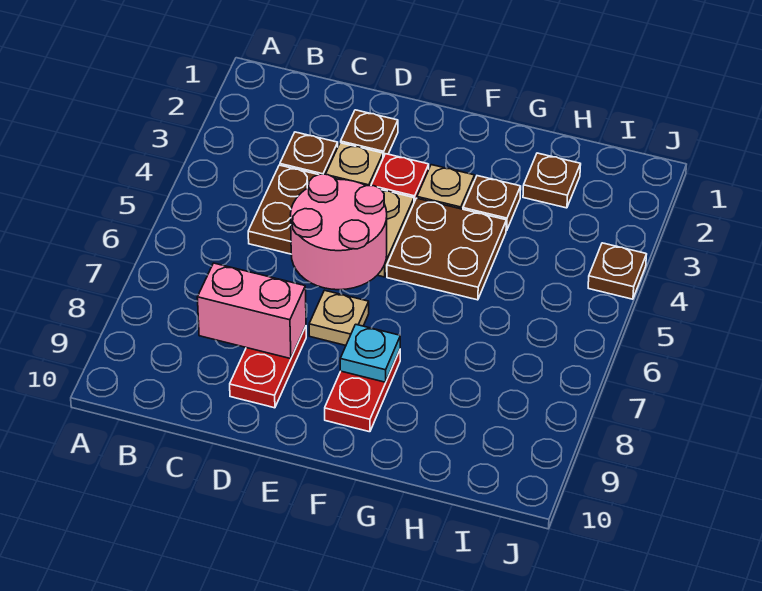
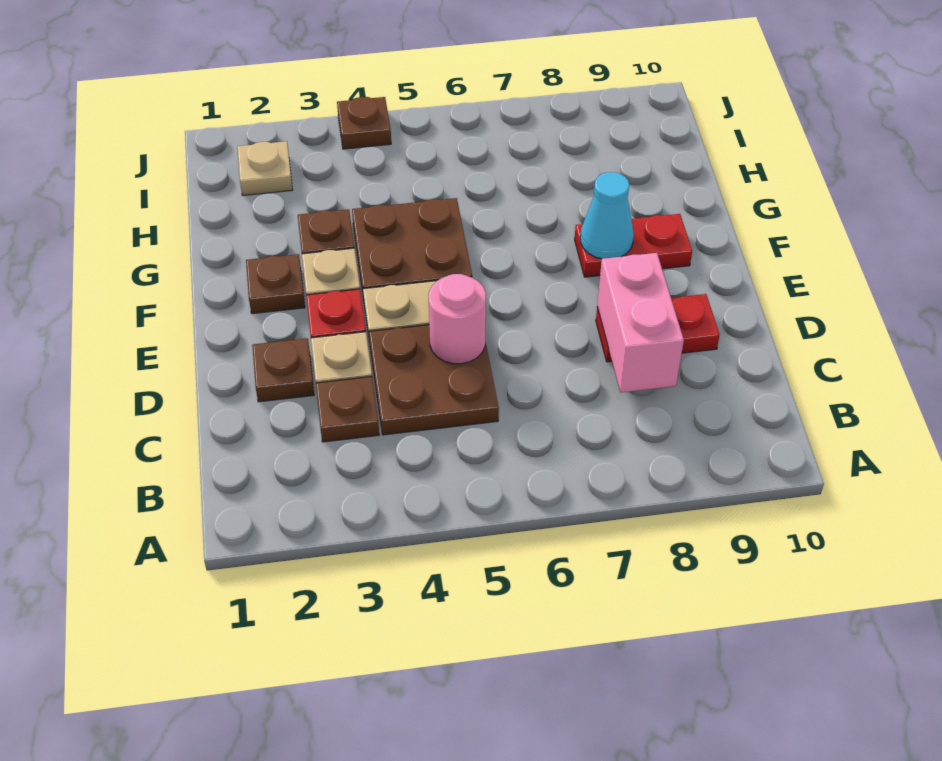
pink 2x2 round brick [291,174,387,290] -> pink 1x1 round brick [429,274,486,364]
tan 1x1 plate [309,290,369,345] -> tan 1x1 plate moved to [237,141,293,195]
cyan 1x1 plate [340,324,400,382] -> cyan 1x1 cone [580,172,634,259]
brown 1x1 plate [523,153,581,208] -> brown 1x1 plate moved to [246,254,305,314]

